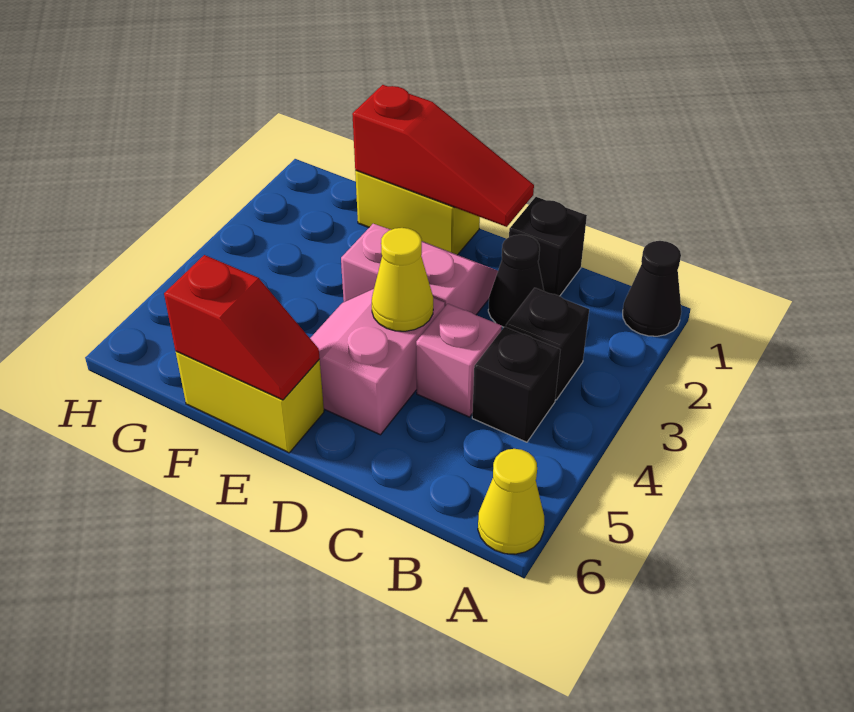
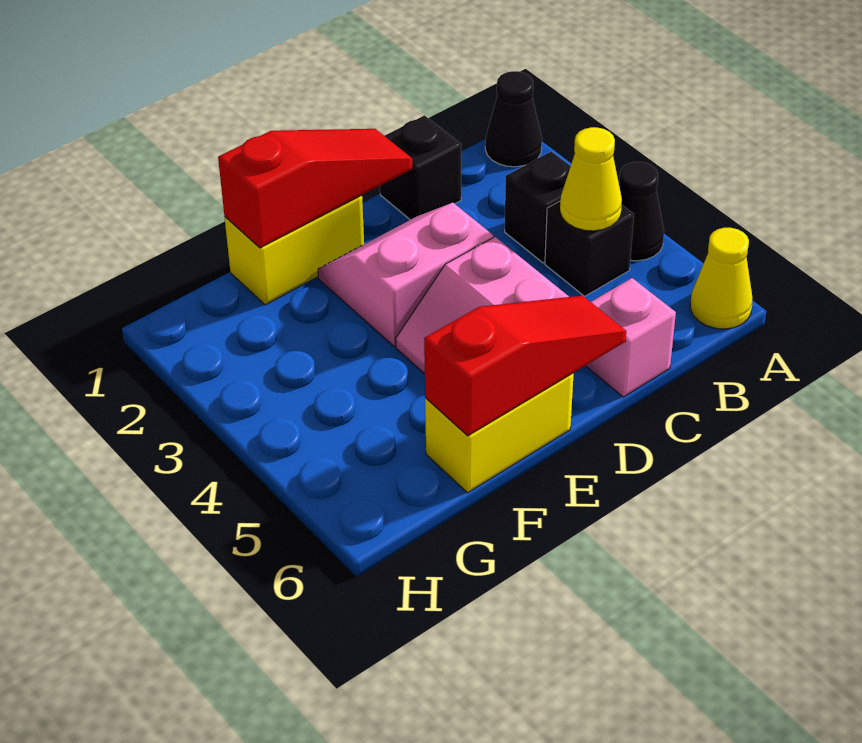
black 1x1 cone [488,235,544,327] -> black 1x1 cone moved to [619,162,664,261]
pink 1x1 brick [416,304,502,417] -> pink 1x1 brick moved to [586,278,676,397]
yellow 1x1 cone [372,228,433,331] -> yellow 1x1 cone moved to [560,127,622,231]
red 1x2 slope [164,255,320,400] -> red 1x3 slope [424,296,626,436]

